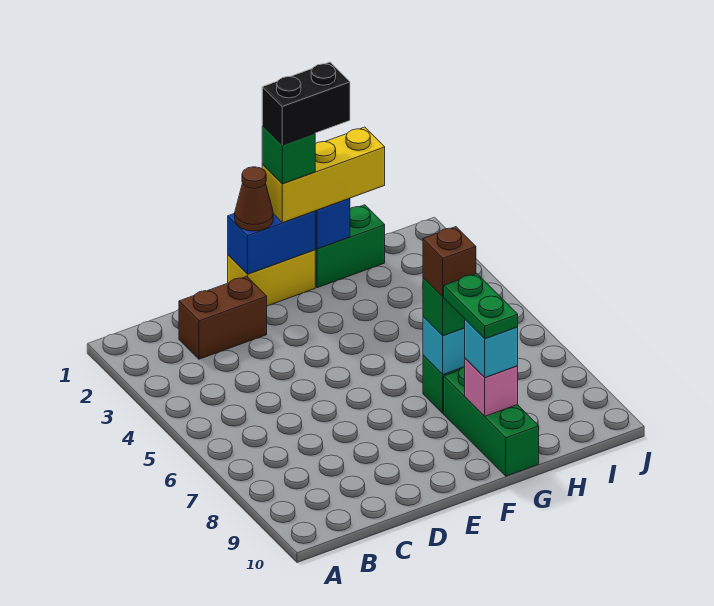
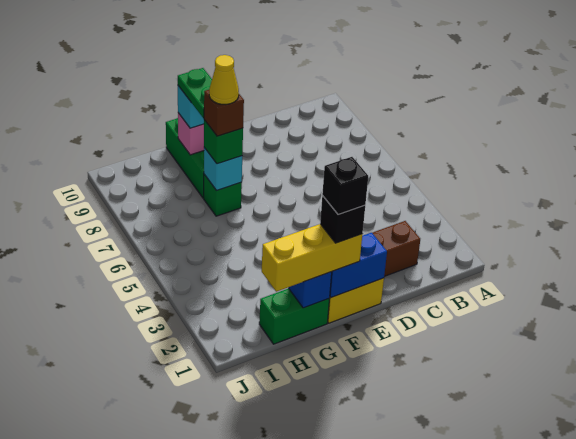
brown 1x1 cone [235,167,273,231] -> none
green 1x1 brick [262,126,315,184] -> black 1x1 brick [320,196,365,243]
black 1x2 brick [262,62,350,145] -> black 1x1 brick [322,157,368,215]
none -> yellow 1x1 cone [209,55,239,104]

